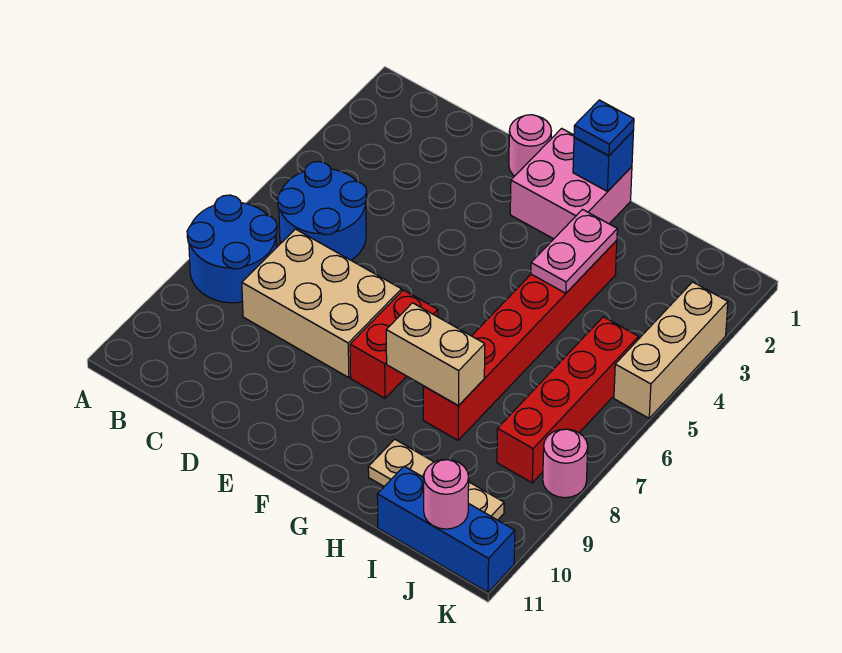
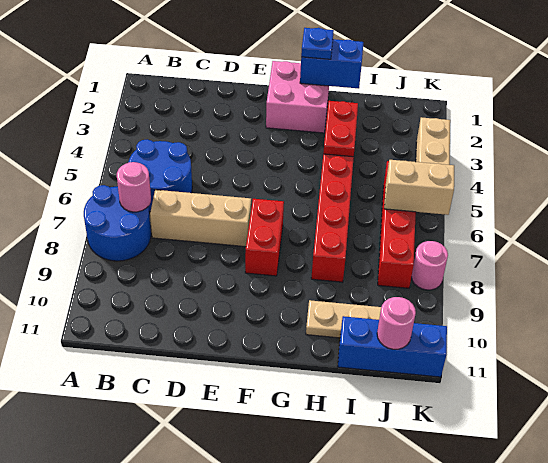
tan 2x3 brick [242,229,402,377] -> tan 1x3 brick [150,190,251,247]
pink 1x1 round brick [509,115,551,176] -> pink 1x1 round brick moved to [117,162,151,212]
blue 1x1 brick [573,131,633,191] -> blue 1x2 brick [300,39,363,88]
tan 1x2 brick [386,303,485,406] -> tan 1x2 brick moved to [384,160,454,215]
pink 1x2 plate [531,210,617,293] -> red 1x2 plate [323,101,358,157]

